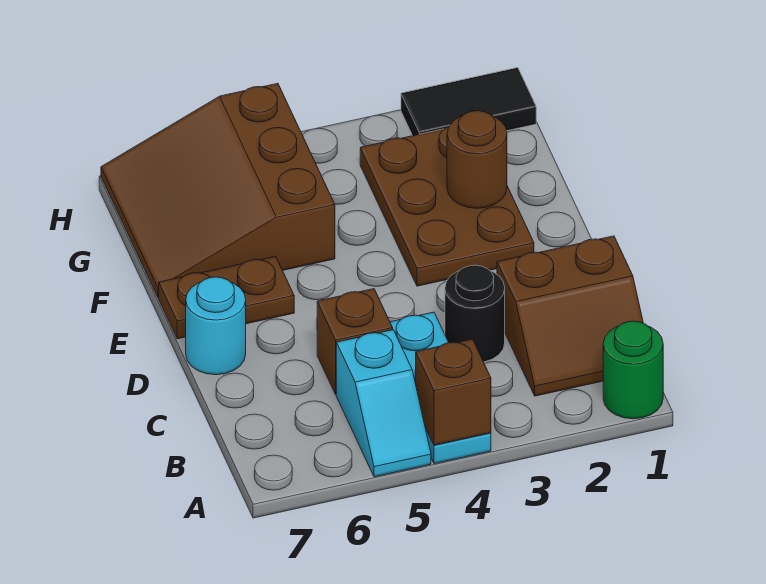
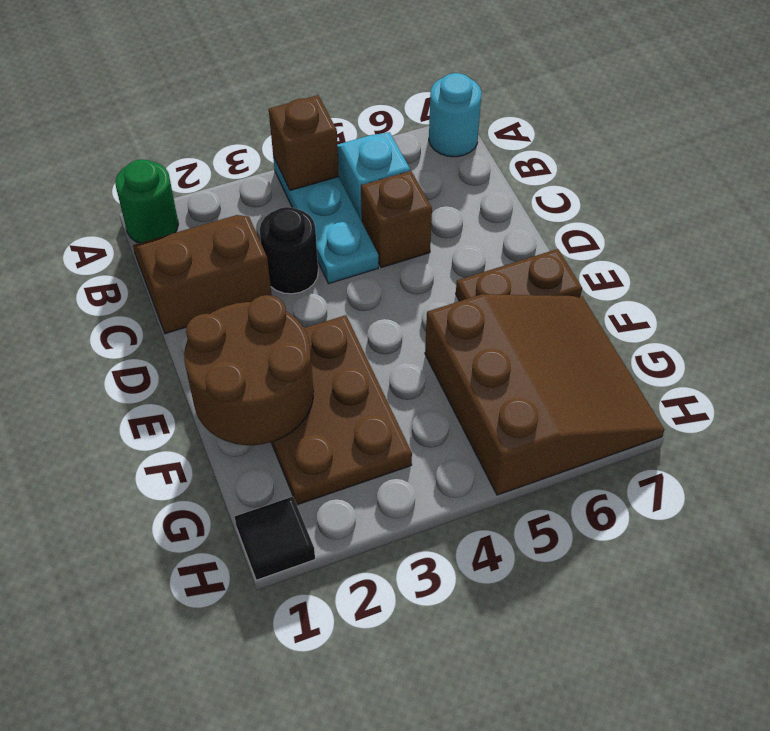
cyan 1x1 round brick [186,277,246,375] -> cyan 1x1 round brick moved to [429,73,482,157]
brown 1x1 round brick [447,111,507,208] -> brown 2x2 round brick [184,295,314,445]
black 1x2 tile [401,67,536,136] -> black 1x1 tile [235,497,315,580]

